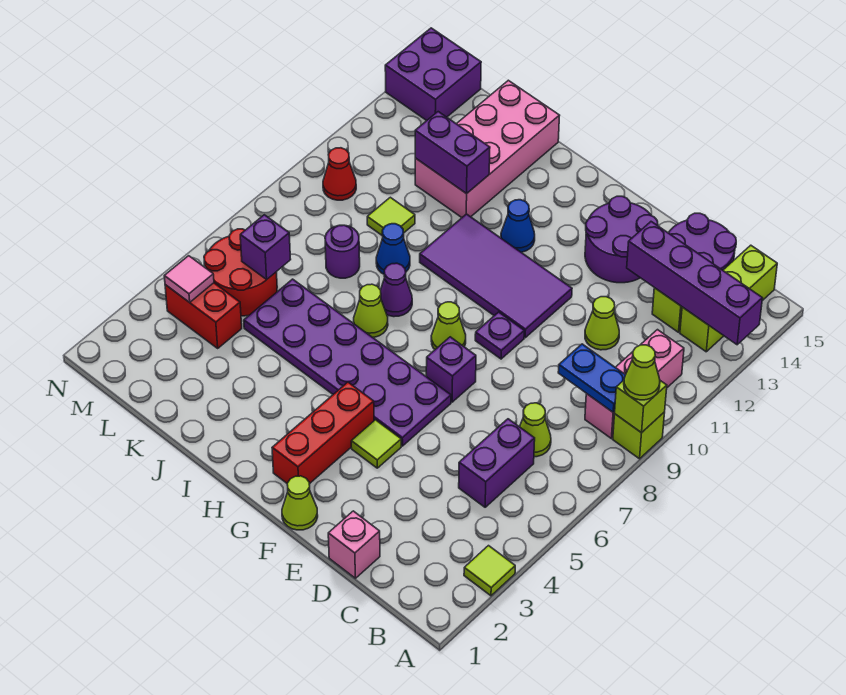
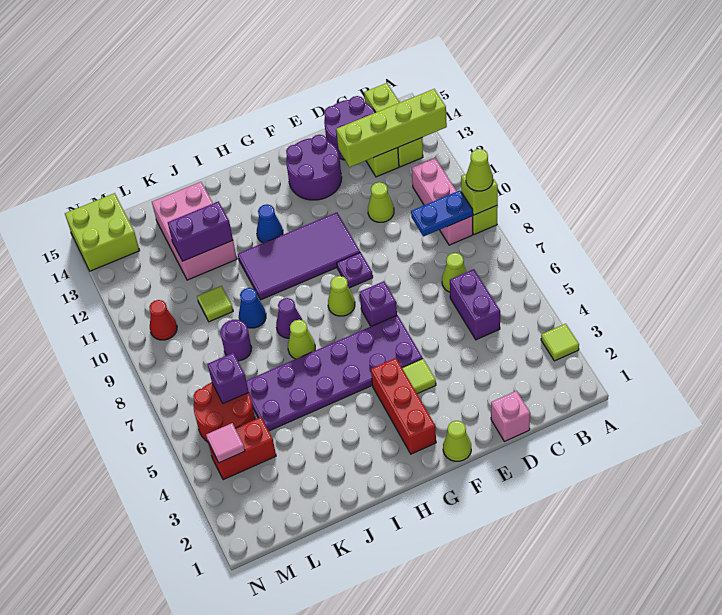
purple 1x4 brick [627,222,762,345] -> lime 1x4 brick [336,89,447,167]
pink 2x4 brick [415,80,560,217] -> pink 2x3 brick [152,182,237,280]
purple 2x2 brick [385,28,481,121] -> lime 2x2 brick [65,193,140,271]

